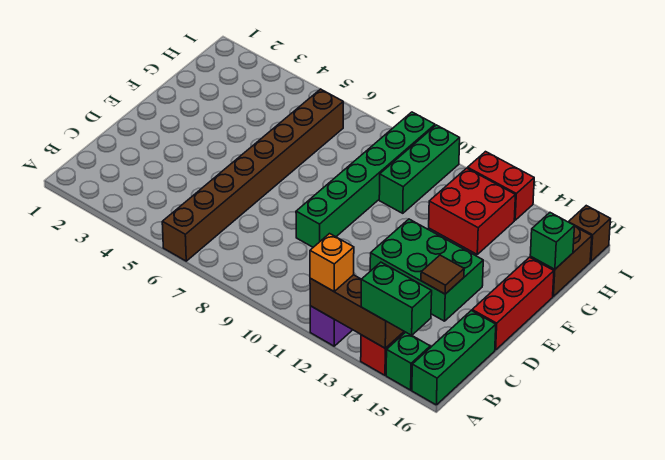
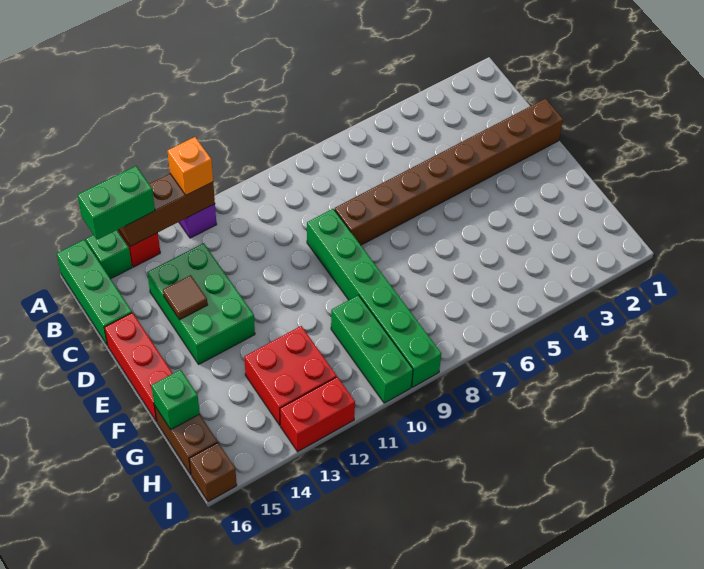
brown 1x8 brick [162,89,343,261] -> brown 1x8 brick turned to [335,99,563,245]
green 2x3 brick [370,219,483,321] -> green 2x3 brick turned to [147,243,255,364]

